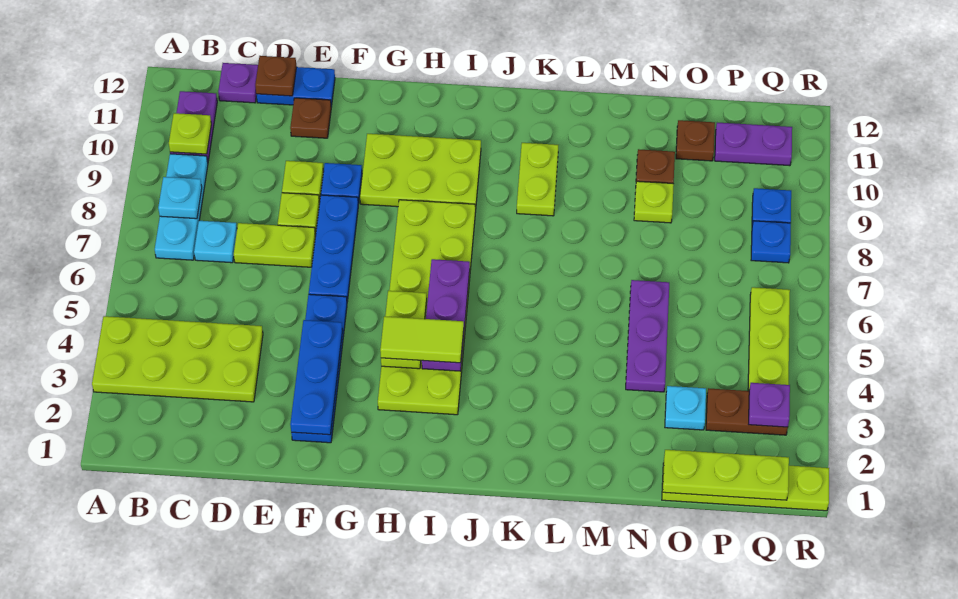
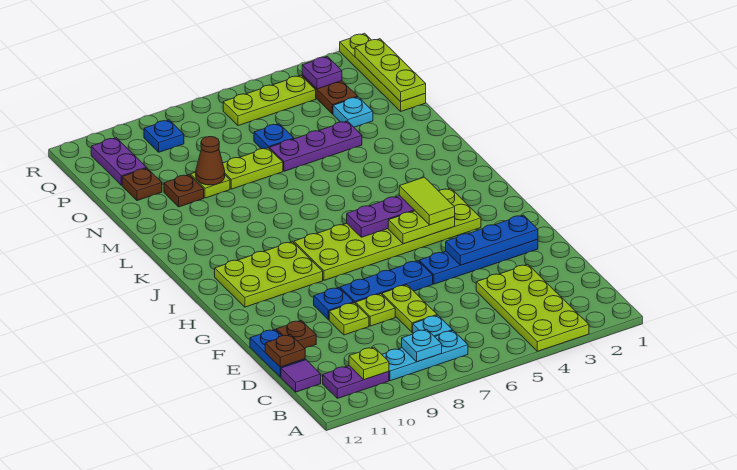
purple 1x1 plate [218,63,258,103] -> purple 1x1 tile [281,360,321,392]
lime 2x3 plate [360,134,481,211] -> lime 2x3 plate turned to [215,242,323,307]
lime 1x2 plate [517,143,558,216] -> lime 1x2 plate moved to [223,148,283,189]
none -> brown 1x1 cone [196,137,225,185]
blue 1x1 plate [751,221,791,263] -> blue 1x1 plate moved to [254,124,294,149]

